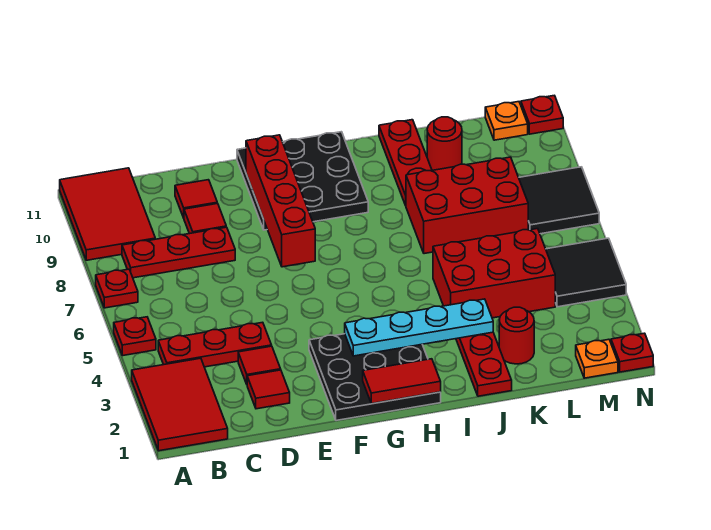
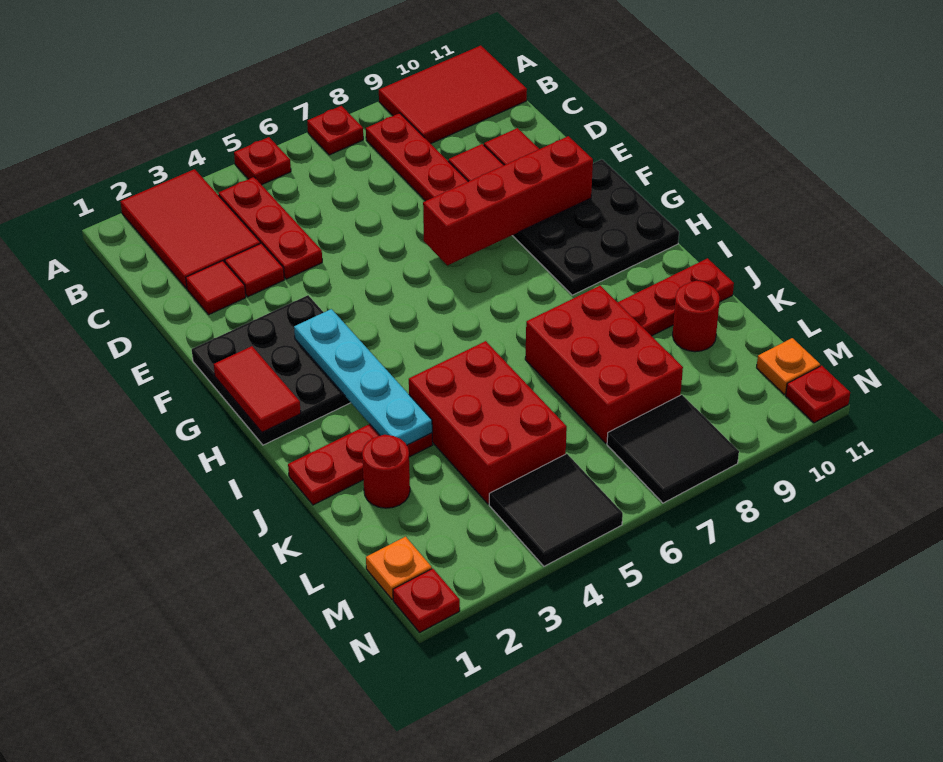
red 2x3 tile [132,358,228,451] -> red 2x3 tile turned to [120,169,260,288]

